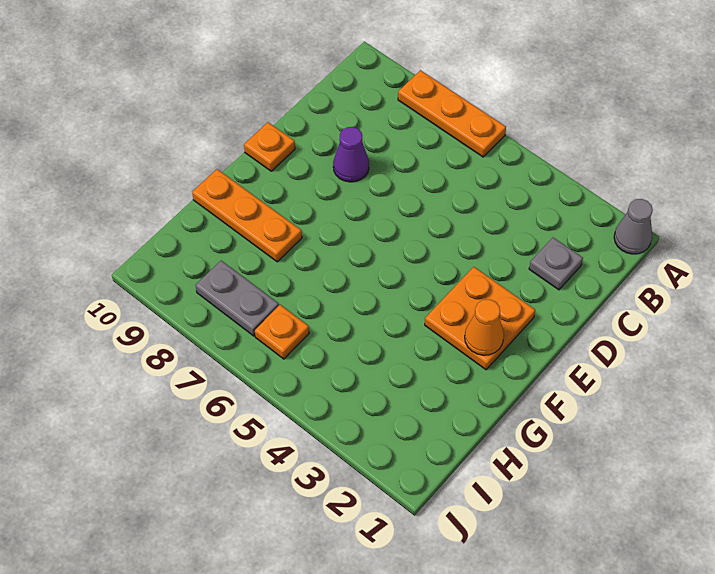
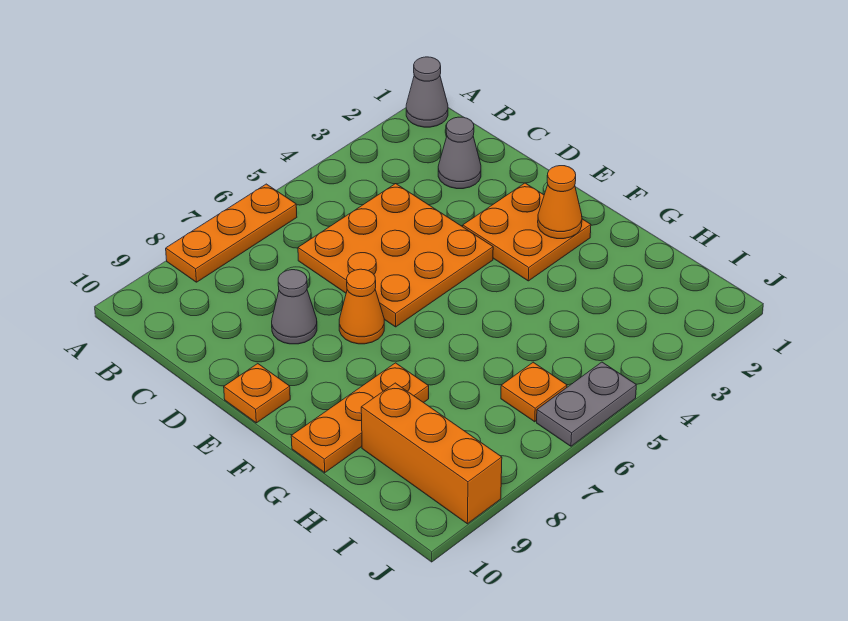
grey 1x1 plate [529,238,583,290] -> grey 1x1 cone [438,117,481,189]
none -> orange 3x3 plate [298,184,493,327]
purple 1x1 cone [333,127,369,182] -> grey 1x1 cone [272,270,317,344]
none -> orange 1x1 cone [339,269,384,344]
none -> orange 1x3 brick [361,383,502,524]
grey 1x2 plate [196,261,279,336] -> grey 1x2 plate moved to [537,362,636,446]

